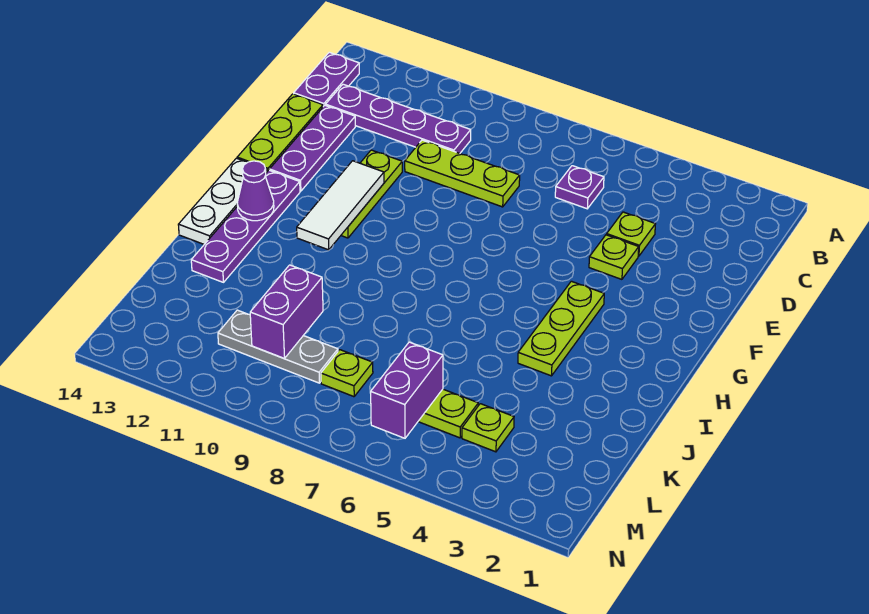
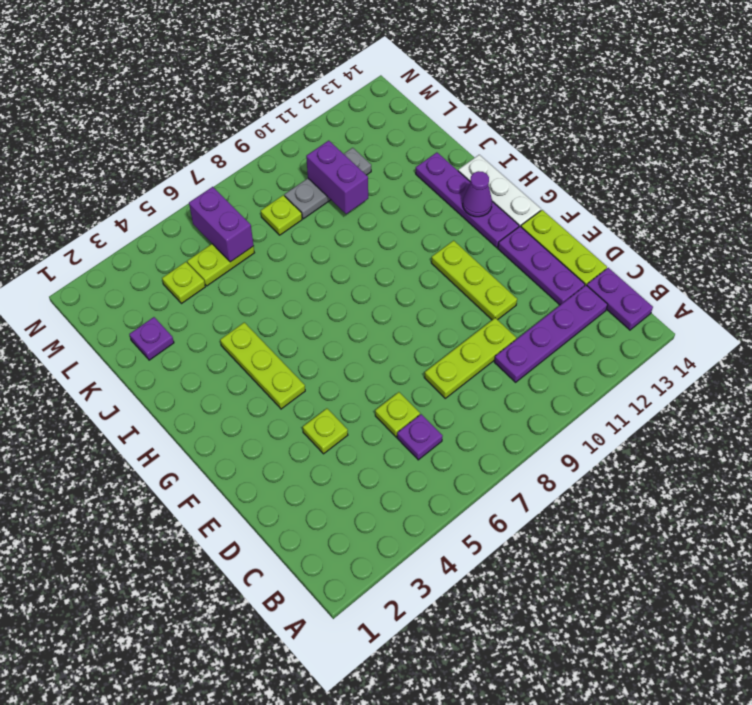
lime 1x1 plate [607,212,655,256] -> lime 1x1 plate moved to [375,392,420,437]
white 1x3 tile [297,161,384,250] -> none
none -> purple 1x1 plate [129,317,174,360]

